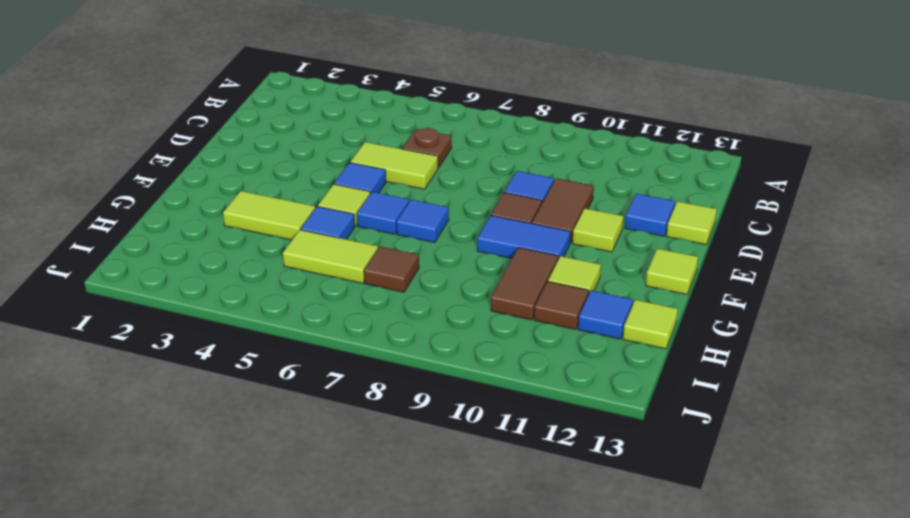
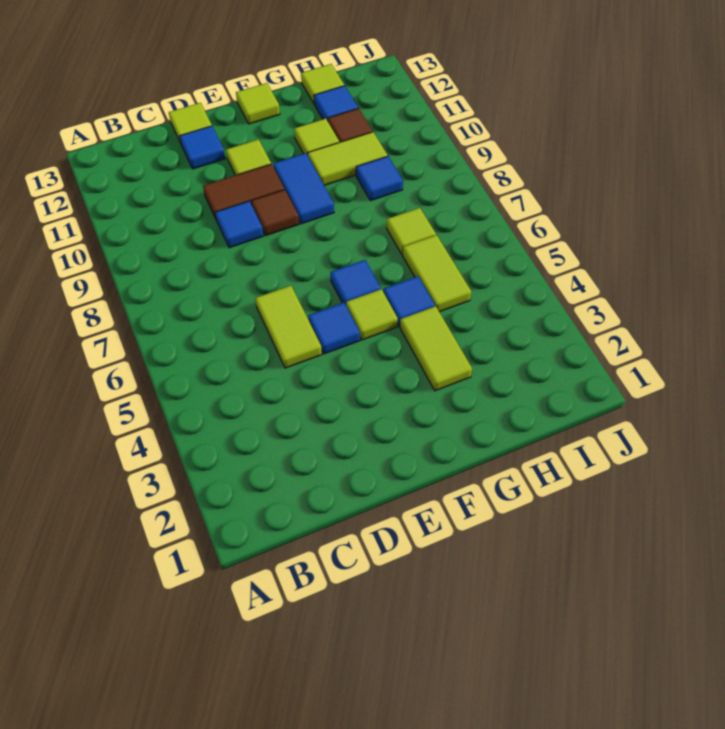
brown 1x1 plate [403,128,452,168] -> none
blue 1x1 tile [396,200,449,243] -> blue 1x1 tile moved to [356,156,403,201]
brown 1x2 tile [491,247,558,320] -> lime 1x2 tile [308,132,388,185]
brown 1x1 tile [364,247,419,292] -> lime 1x1 tile [387,208,436,255]

